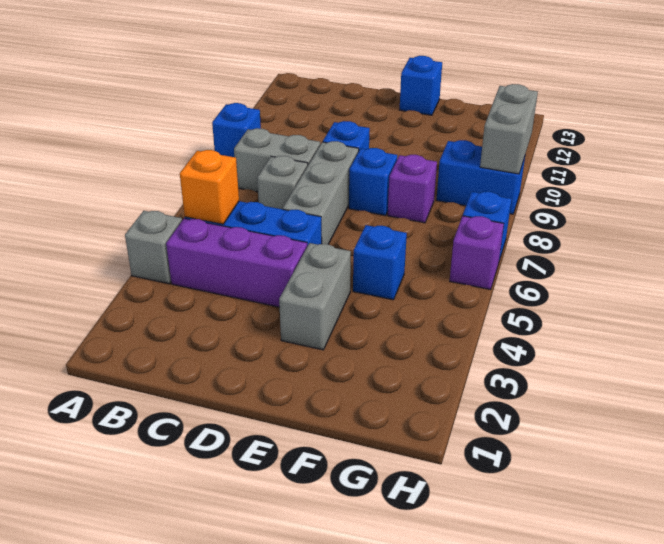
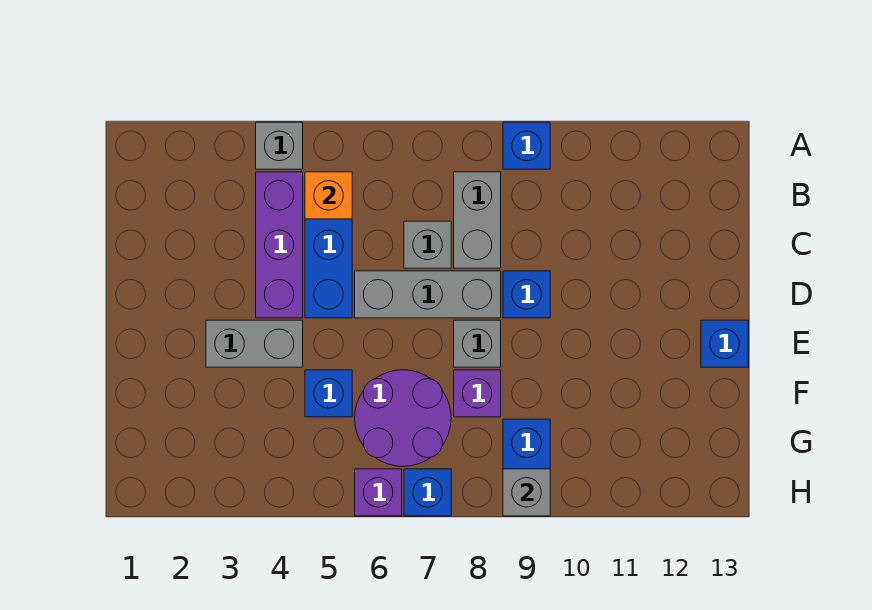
blue 1x1 brick [349,148,397,215] -> grey 1x1 brick [454,320,501,367]
none -> purple 2x2 round brick [355,370,451,466]
grey 1x2 brick [480,84,538,174] -> grey 1x1 brick [503,469,550,516]

